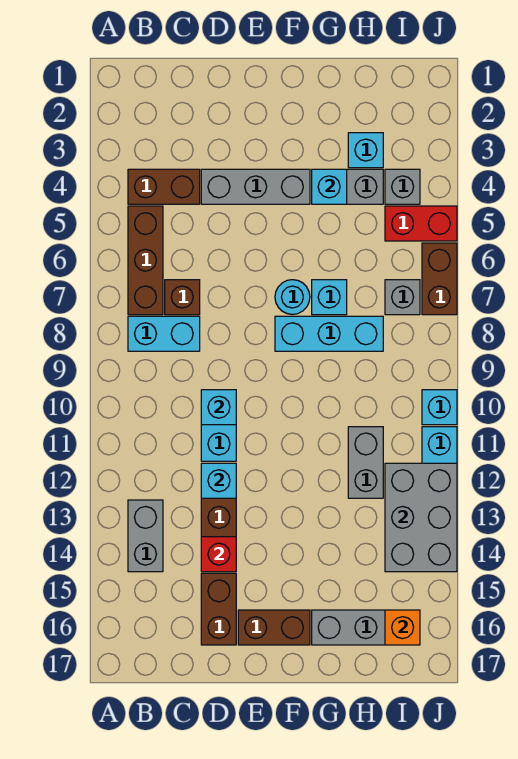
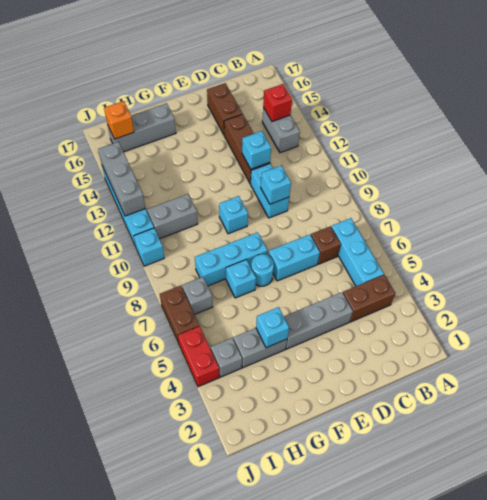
brown 1x3 brick [128,206,163,315] -> cyan 1x3 brick [331,218,384,286]
cyan 1x2 brick [128,316,200,351] -> cyan 1x2 brick moved to [269,235,320,281]
red 1x1 brick [201,537,236,572] -> red 1x1 brick moved to [263,84,292,122]
brown 1x2 brick [238,610,310,645] -> none
cyan 1x1 brick [348,133,383,168] -> cyan 1x1 brick moved to [219,196,248,234]
grey 1x2 brick [348,427,383,498] -> grey 1x2 brick turned to [147,194,198,239]
red 1x2 brick [385,206,457,241] -> red 1x2 brick turned to [178,326,219,387]
grey 2x3 brick [385,463,457,572] -> grey 1x3 brick [98,142,145,216]

